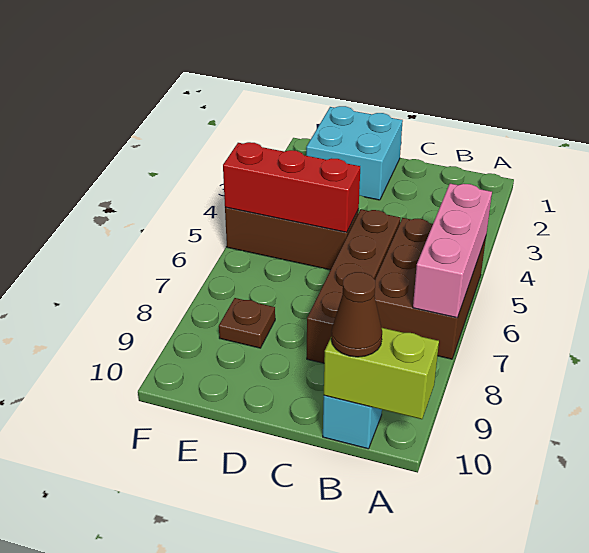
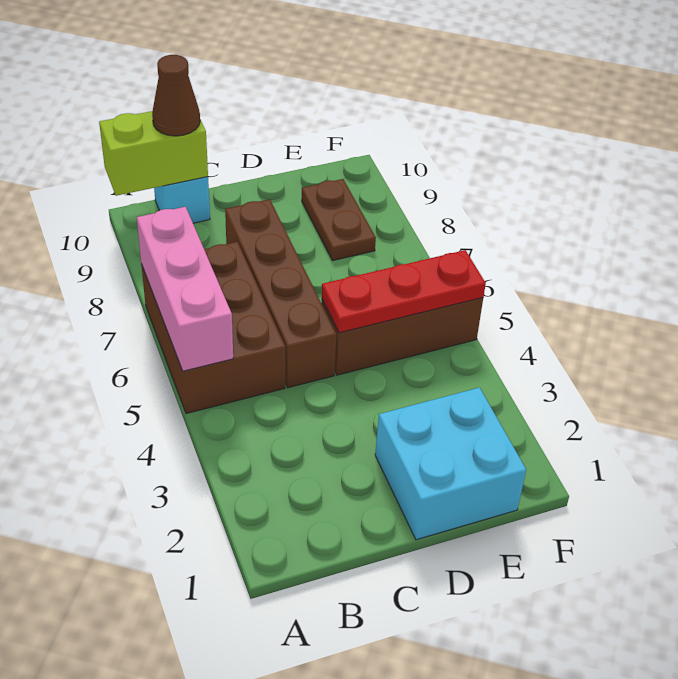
red 1x3 brick [223,142,360,232] -> red 1x3 plate [322,250,486,333]
brown 1x1 plate [219,298,275,348] -> brown 1x2 plate [302,179,376,261]

